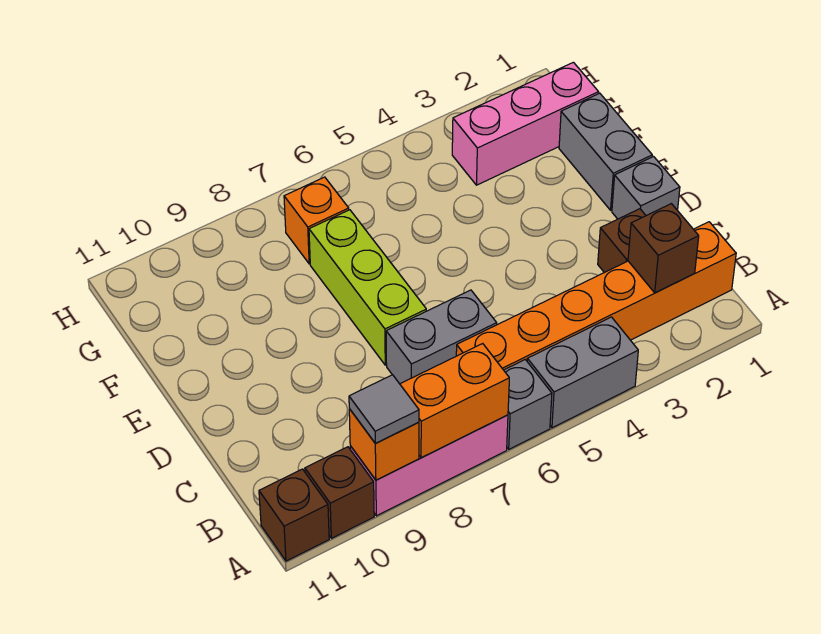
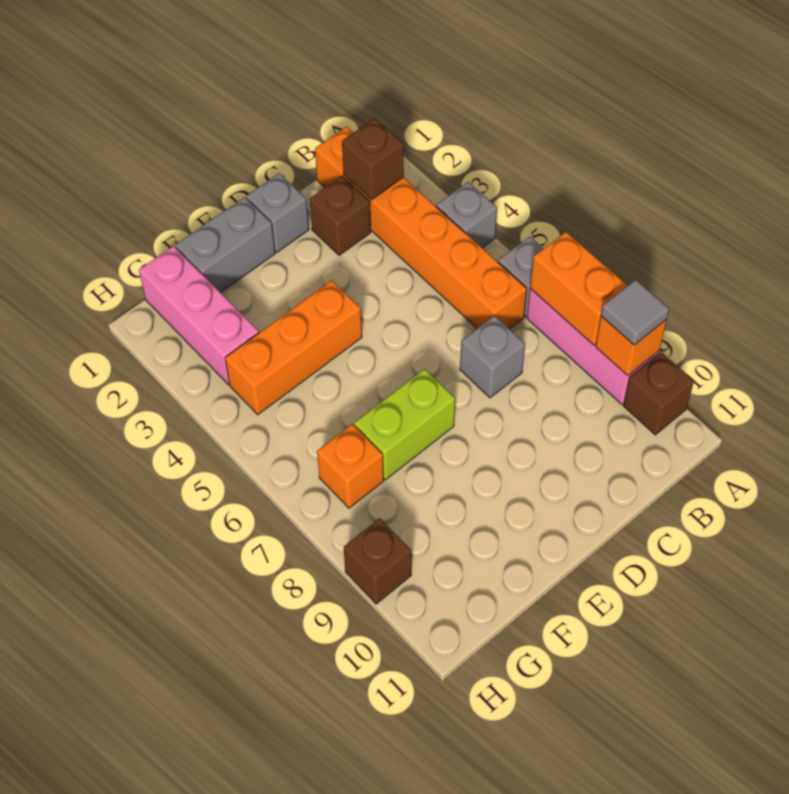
grey 1x2 brick [527,317,638,428] -> grey 1x1 brick [436,182,497,248]
brown 1x1 brick [259,469,329,561] -> brown 1x1 brick moved to [344,518,411,604]
grey 1x2 brick [386,290,497,384] -> grey 1x1 brick [460,316,525,398]
lime 1x3 brick [309,210,426,365] -> lime 1x2 brick [354,369,455,480]
none -> orange 1x3 brick [225,280,362,415]

